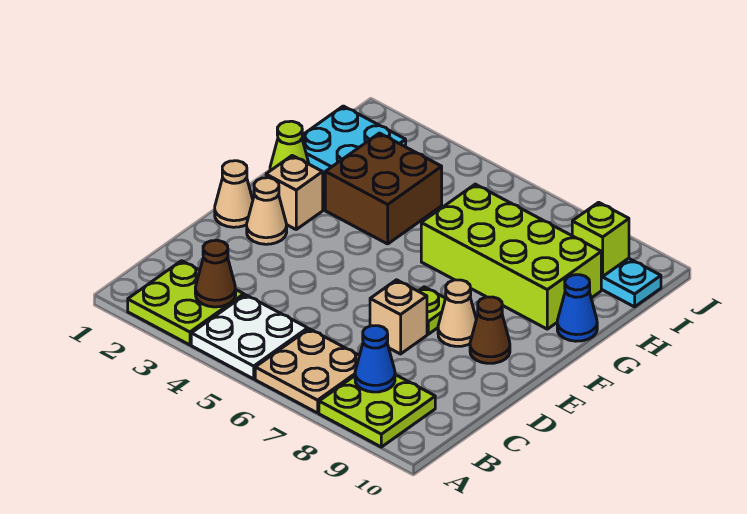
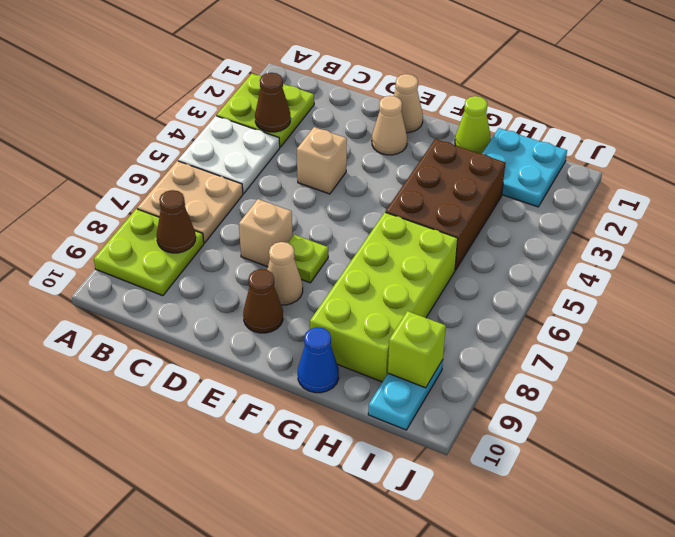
blue 1x1 cone [355,326,395,392] -> brown 1x1 cone [157,190,196,253]
tan 1x1 brick [266,156,323,229] -> tan 1x1 brick moved to [297,127,347,194]
brown 2x2 brick [325,133,442,244] -> brown 2x3 brick [386,139,505,270]

